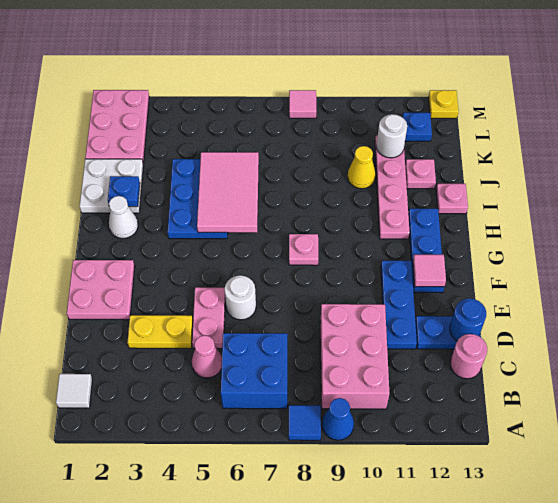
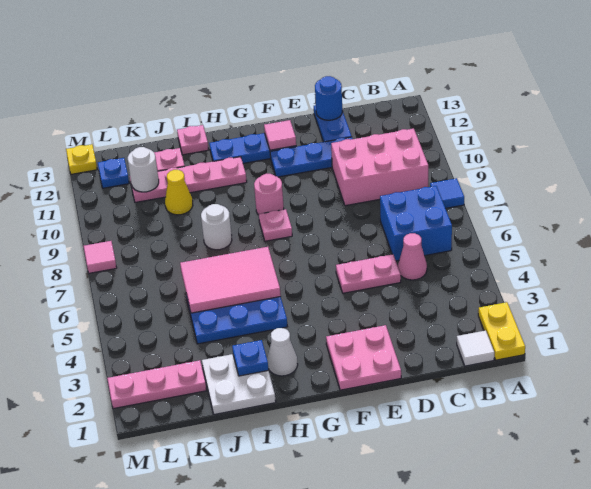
blue 1x1 cone [322,398,354,440] -> none
pink 1x1 round brick [450,334,487,379] -> pink 1x1 round brick moved to [254,174,284,215]
yellow 1x2 plate [128,315,193,348] -> yellow 1x2 plate moved to [478,302,525,360]
white 1x1 round brick [225,275,256,320] -> white 1x1 round brick moved to [201,204,232,250]
pink 2x3 plate [85,90,149,163] -> pink 1x3 plate [107,360,206,409]

